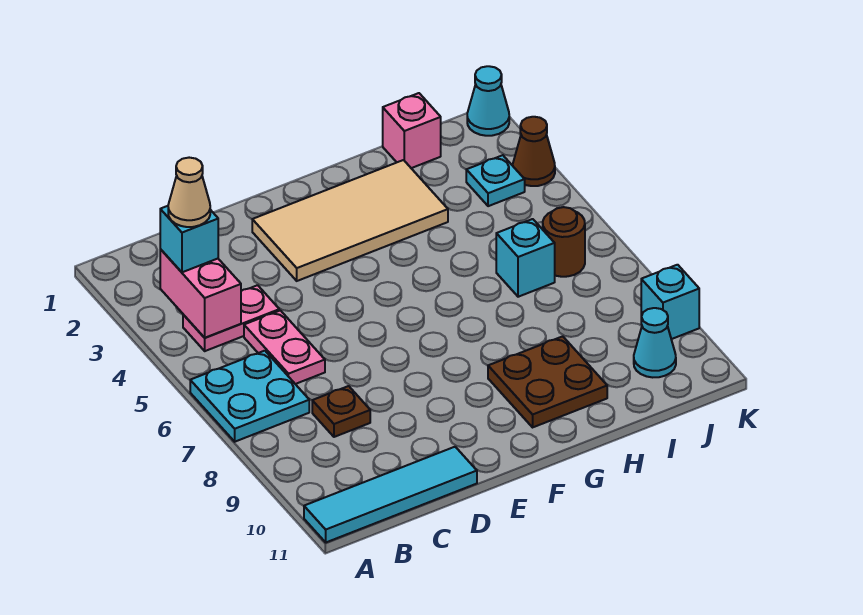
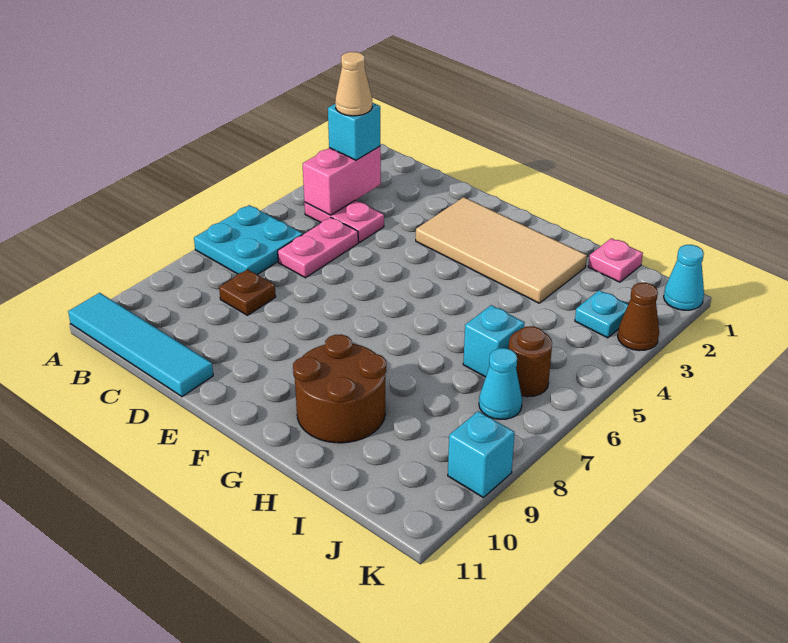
brown 2x2 plate [488,336,607,427] -> brown 2x2 round brick [293,334,386,443]
pink 1x1 brick [383,93,441,168] -> pink 1x1 plate [588,238,643,282]
cyan 1x1 cone [634,308,676,377] -> cyan 1x1 cone moved to [479,348,522,419]

